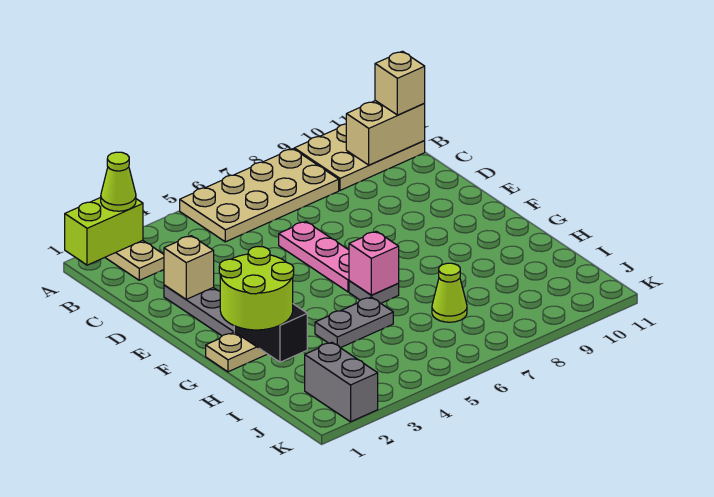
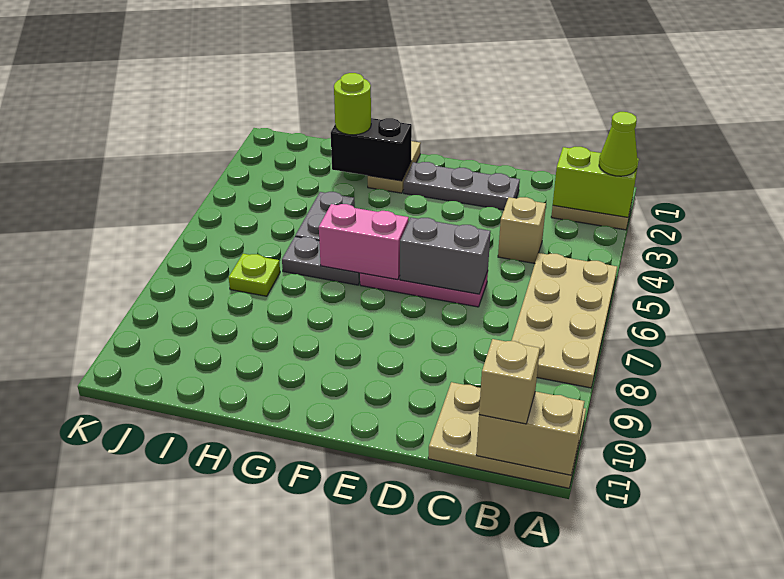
lime 1x2 brick [65,198,143,265] -> lime 1x2 brick turned to [553,147,639,217]
tan 2x3 plate [294,124,425,190] -> tan 2x3 plate turned to [428,382,586,488]
tan 1x2 brick [346,101,425,165] -> tan 1x2 brick turned to [476,391,585,475]
tan 1x1 brick [164,236,214,299] -> tan 1x1 brick moved to [498,197,546,263]
lime 2x2 round brick [219,246,294,330] -> lime 1x1 round brick [334,73,371,135]
grey 1x1 plate [349,281,399,303] -> grey 1x2 plate [282,237,360,285]
pink 1x1 brick [349,231,399,295] -> pink 1x2 brick [319,204,409,280]
lime 1x1 cone [432,263,467,322] -> lime 1x1 plate [229,254,280,296]
grey 1x2 brick [305,342,378,422] -> grey 1x2 brick moved to [400,217,490,294]

